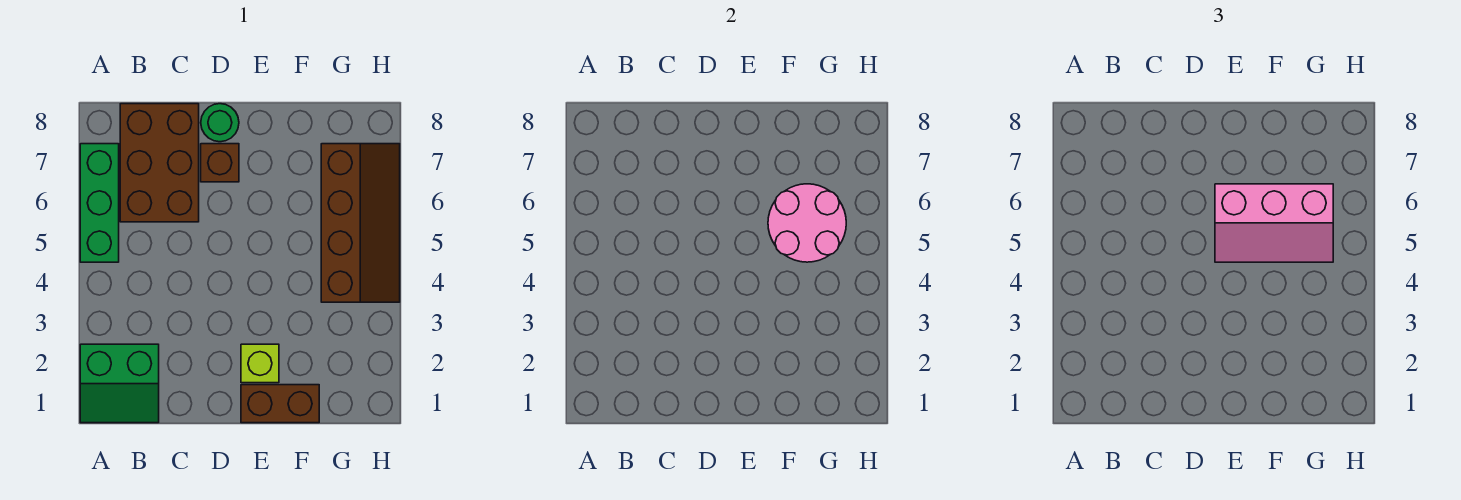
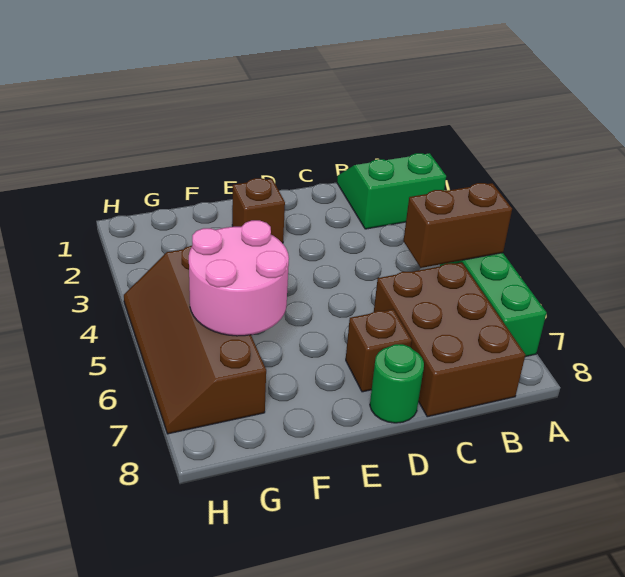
brown 1x2 brick [241,385,319,423] -> brown 1x2 brick moved to [403,183,512,268]
lime 1x1 brick [241,344,279,383] -> brown 1x1 brick [232,178,285,243]
pink 2x3 slope [1215,184,1333,262] -> none

